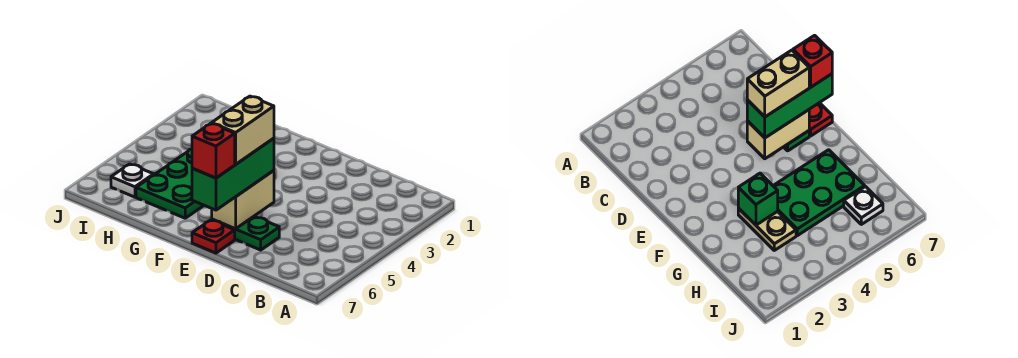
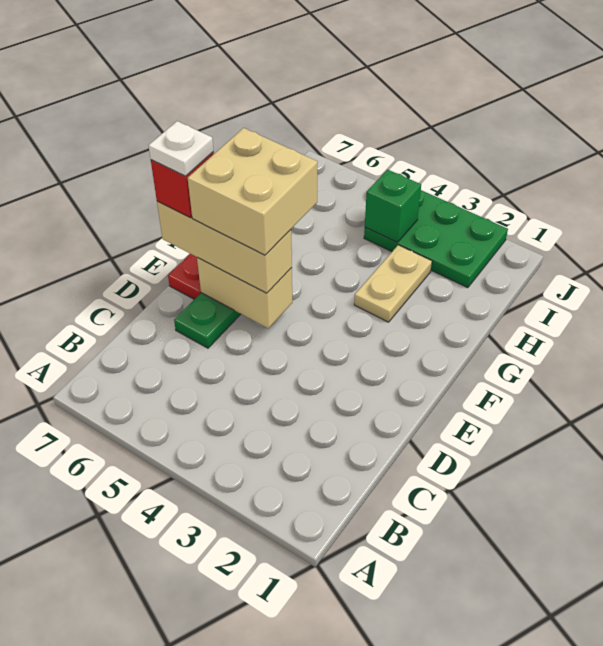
green 1x3 brick [192,138,274,210] -> tan 1x3 brick [157,201,292,293]
tan 1x2 brick [212,96,274,164] -> tan 2x2 brick [188,128,318,255]
green 1x1 brick [738,173,778,225] -> green 1x1 brick moved to [365,170,421,242]
green 2x3 plate [136,149,204,218] -> green 2x3 plate moved to [364,190,508,288]
white 1x1 plate [111,164,154,197] -> white 1x1 plate moved to [148,121,214,176]

